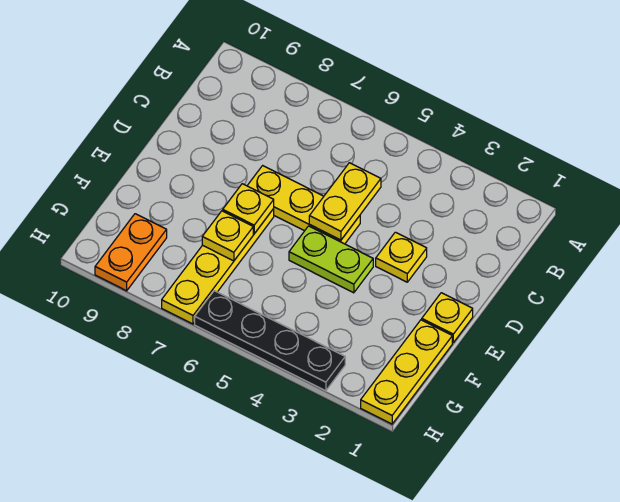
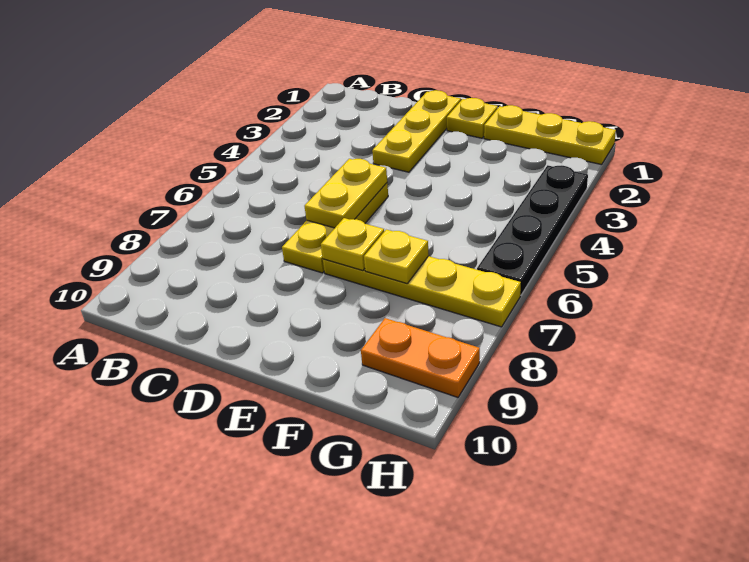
yellow 1x2 plate [309,163,381,240] -> yellow 1x2 plate turned to [305,159,387,228]
yellow 1x1 plate [376,232,427,282] -> yellow 1x3 plate [372,90,461,172]
lime 1x2 plate [289,226,373,293] -> none

